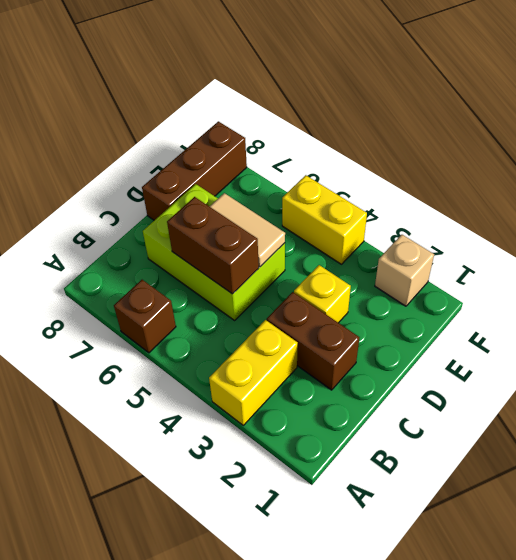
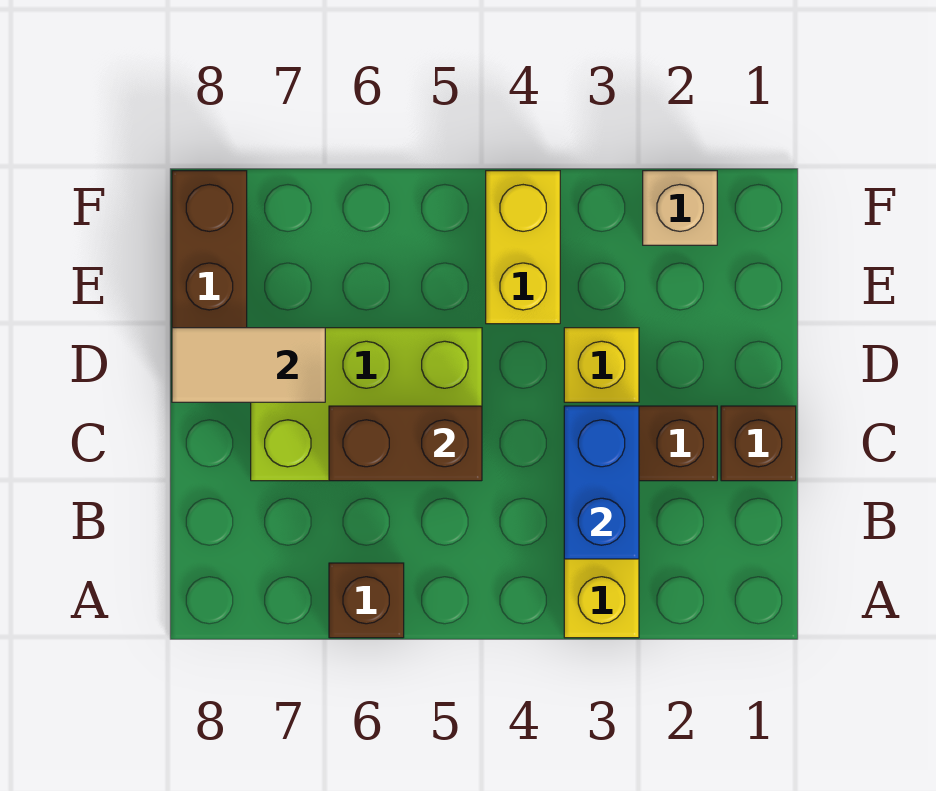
none -> blue 1x2 brick [564,406,639,559]
none -> brown 1x1 brick [721,406,796,481]
tan 1x2 tile [209,193,285,267] -> tan 1x2 tile moved to [172,328,325,402]
yellow 1x2 brick [282,175,367,264] -> yellow 1x2 brick turned to [486,171,560,324]

